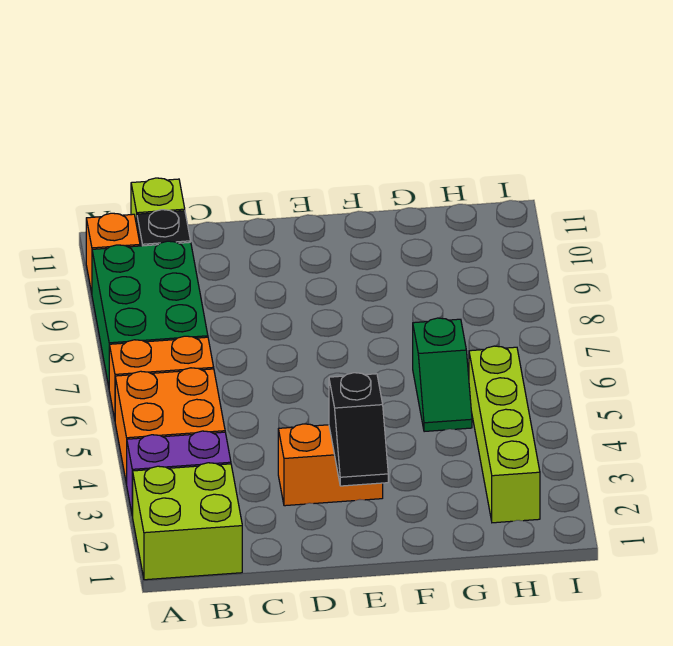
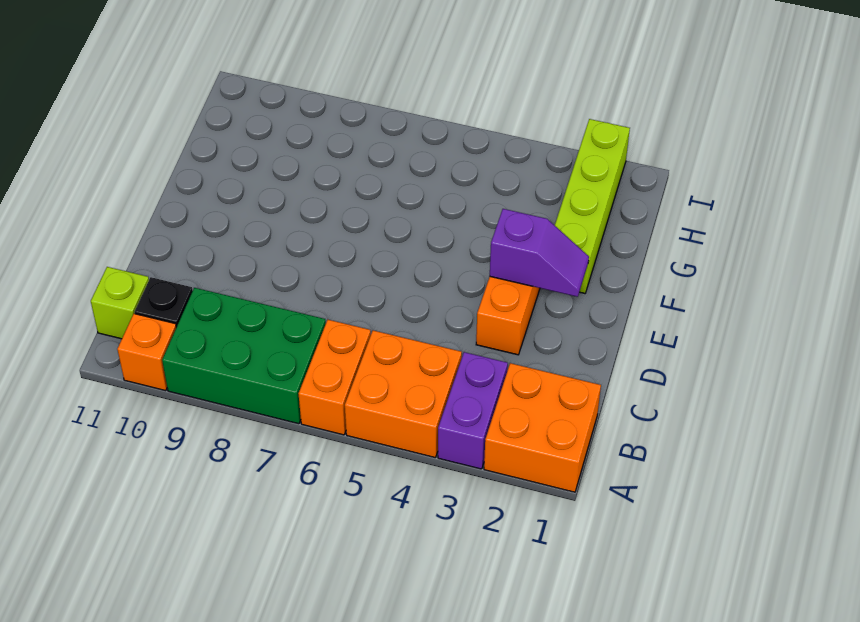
lime 2x2 brick [133,463,242,580] -> orange 2x2 brick [484,363,601,492]
black 1x2 slope [329,373,388,486] -> purple 1x2 slope [490,209,589,297]
green 1x2 slope [413,318,472,432] -> none
lime 1x4 brick [469,346,540,523] -> lime 1x4 brick turned to [555,119,630,293]

